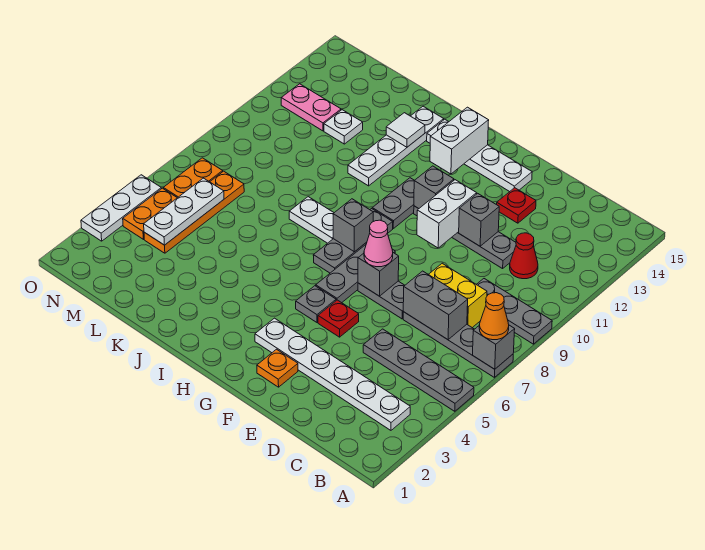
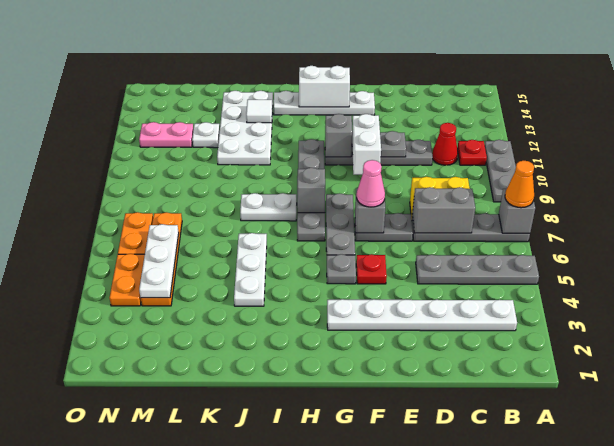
grey 1x3 plate [476,279,552,344] -> grey 1x3 plate turned to [485,140,516,202]
grey 1x1 brick [459,193,499,246] -> grey 1x1 plate [380,131,406,157]
red 1x1 plate [497,188,536,223] -> red 1x1 plate moved to [457,140,487,165]
orange 1x1 plate [257,349,298,387] -> none
white 1x2 brick [430,107,489,174] -> white 1x2 brick turned to [299,66,350,107]
white 1x4 plate [348,106,444,186] -> white 2x4 plate [217,91,273,165]
white 1x3 plate [81,175,161,241] -> white 1x3 plate moved to [234,233,267,306]

